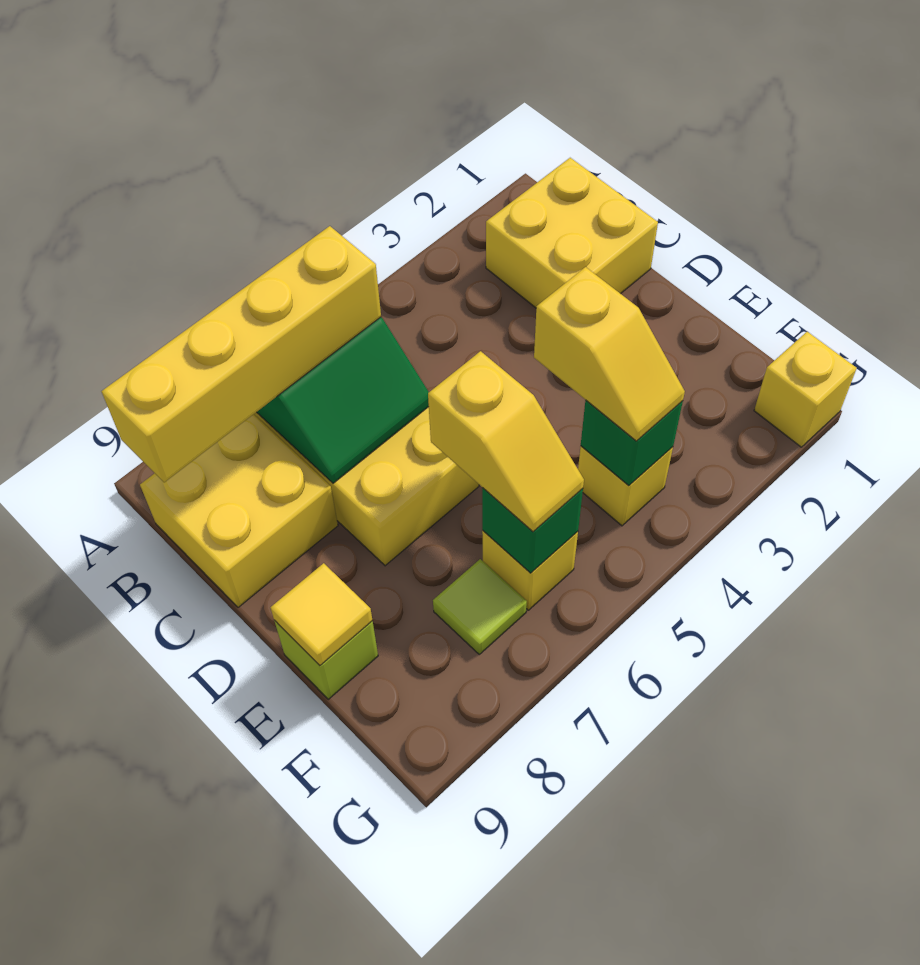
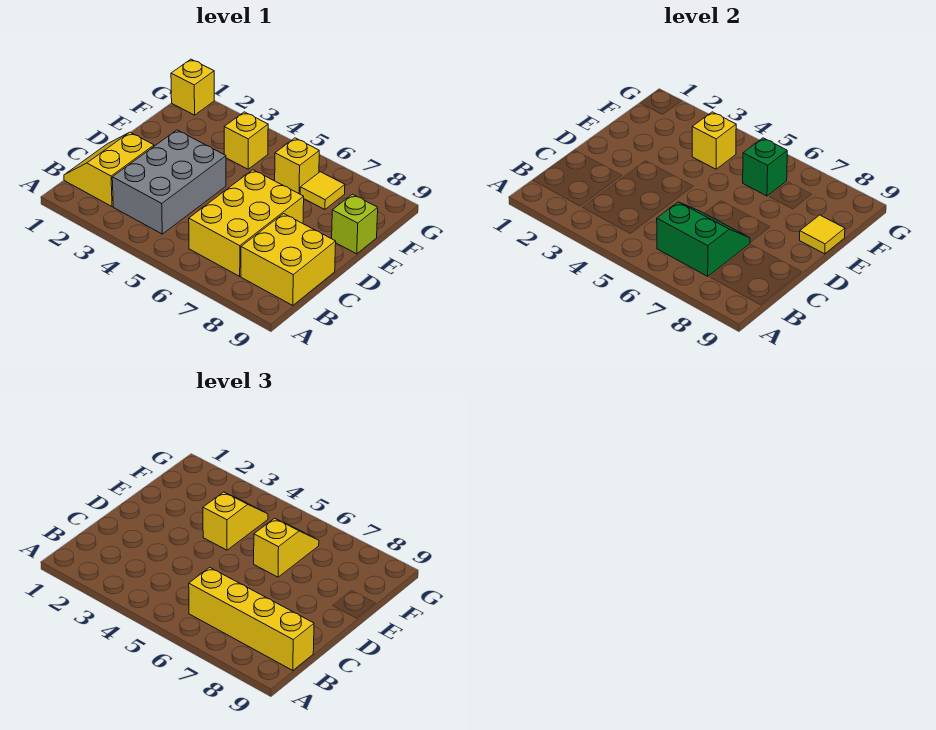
yellow 2x2 brick [486,158,658,308] -> yellow 2x2 slope [64,132,154,207]
none -> grey 2x3 brick [112,130,226,234]
green 1x1 brick [581,401,683,486] -> yellow 1x1 brick [692,112,736,169]
lime 1x1 tile [433,559,527,654] -> yellow 1x1 tile [300,172,345,209]

